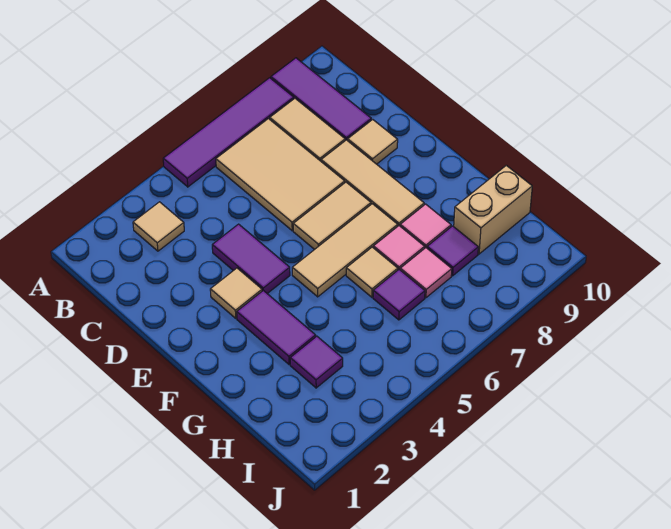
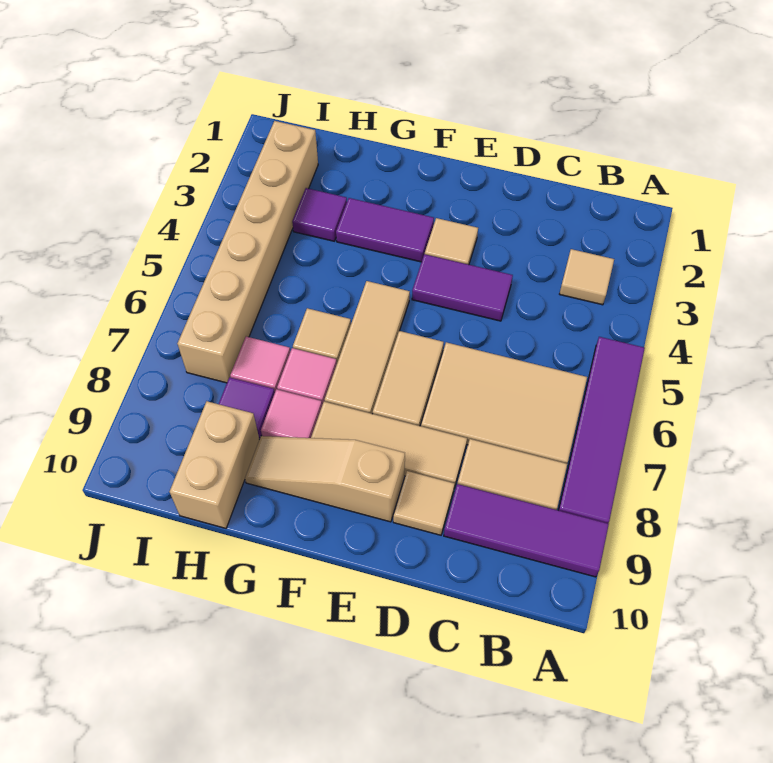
none -> tan 1x3 slope [245,436,405,522]
purple 1x1 tile [373,270,425,320] -> none
none -> tan 1x6 brick [177,121,318,383]

